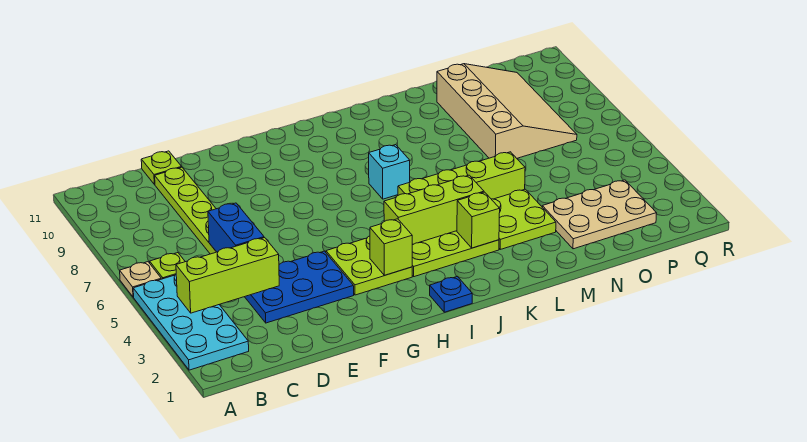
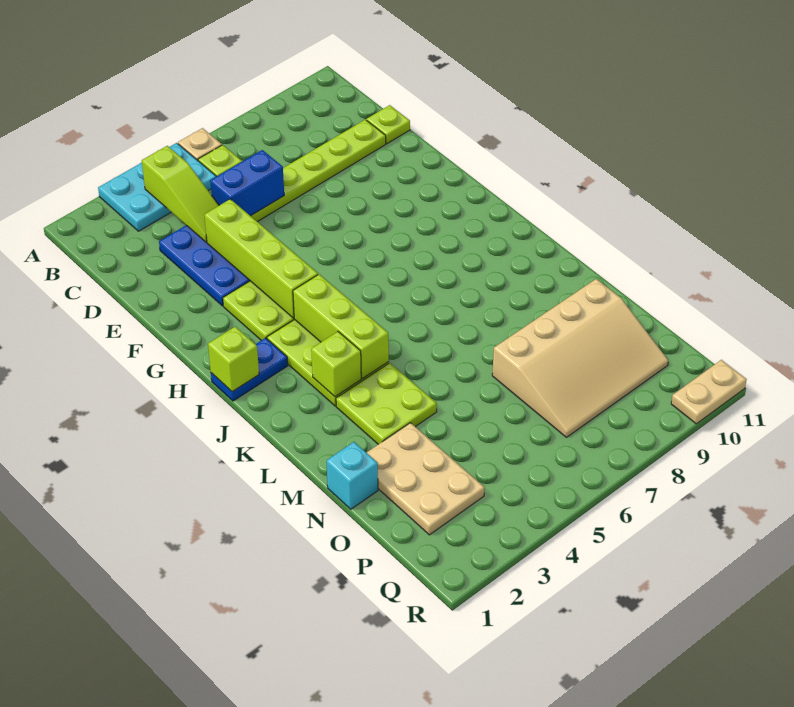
cyan 2x4 plate [133,275,249,370] -> cyan 2x3 plate [98,143,216,231]
lime 1x3 brick [176,238,279,313] -> lime 1x3 slope [142,146,219,242]
lime 1x1 brick [370,219,412,275] -> lime 1x1 brick moved to [208,327,259,392]
blue 1x1 plate [430,276,472,312] -> blue 1x2 plate [211,338,288,401]
lime 1x4 brick [398,152,525,199] -> lime 1x4 brick moved to [205,199,318,318]
cyan 1x1 brick [369,145,410,199] -> cyan 1x1 brick moved to [327,442,378,509]
none -> tan 1x2 plate [671,360,747,424]

